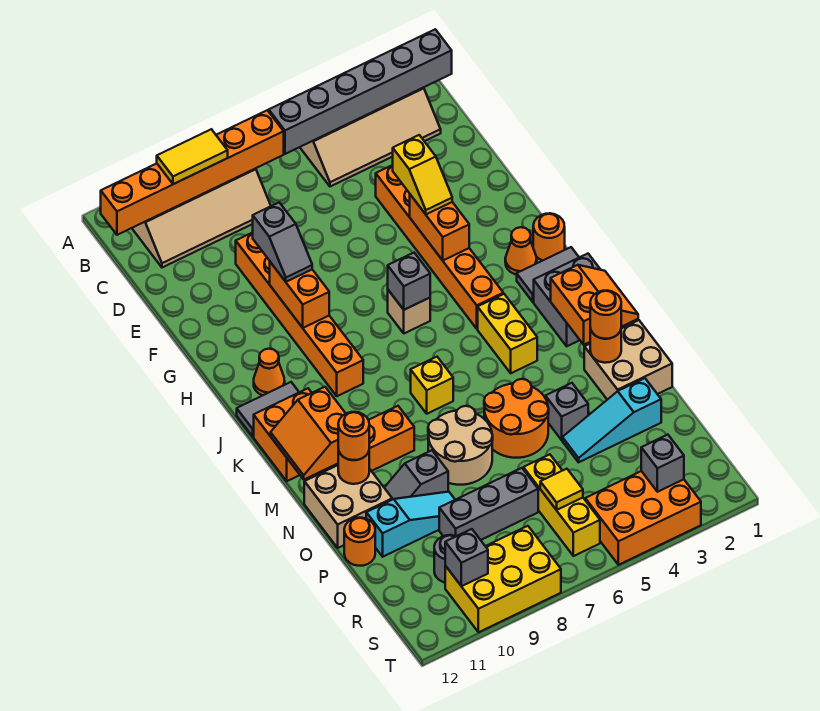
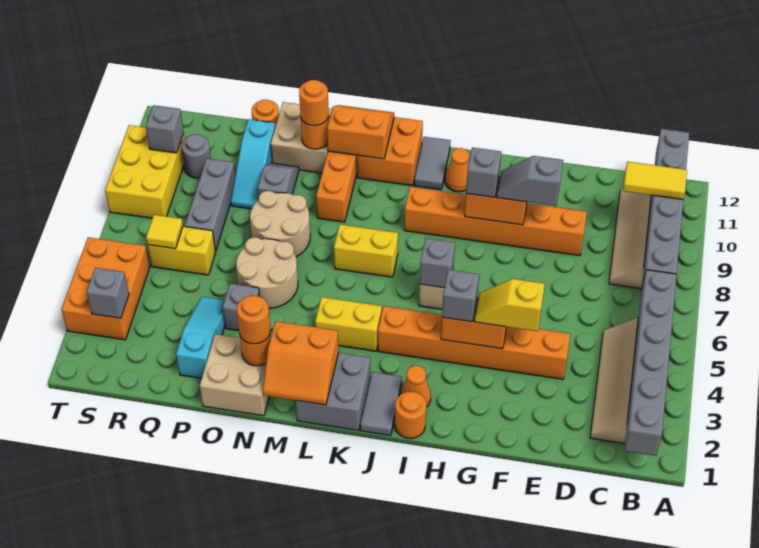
orange 1x6 brick [101,110,284,235] -> grey 1x6 brick [642,129,689,286]
yellow 1x2 tile [157,129,228,184] -> yellow 1x2 tile turned to [623,162,687,199]
none -> grey 1x1 brick [442,270,479,322]
none -> grey 1x1 brick [466,147,501,197]
yellow 1x1 brick [411,357,453,414] -> yellow 1x2 brick [334,225,398,277]
orange 2x2 round brick [484,379,549,458] -> tan 2x2 round brick [236,237,298,308]
yellow 1x3 brick [523,454,600,556] -> yellow 1x2 brick [148,226,215,275]

